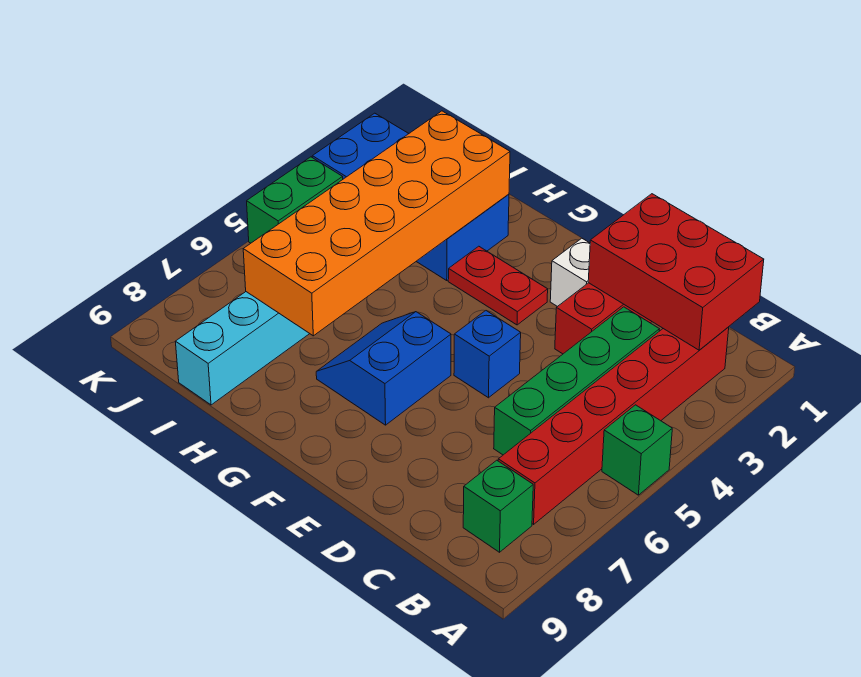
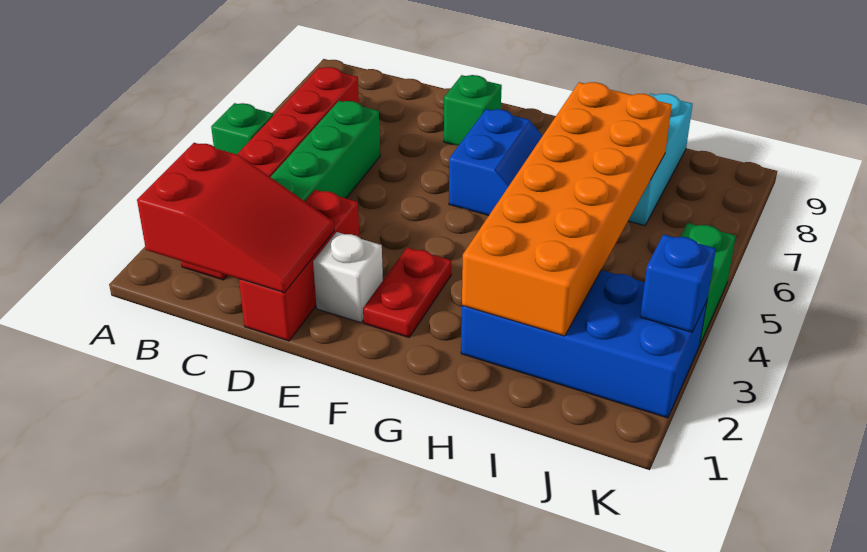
red 2x3 brick [588,194,764,350] -> red 2x3 slope [137,143,334,293]
green 1x1 brick [463,460,533,552] -> green 1x1 brick moved to [444,75,502,145]
blue 1x1 brick [454,311,521,398] -> blue 1x1 brick moved to [640,234,716,332]
red 1x2 plate [448,246,548,325] -> red 1x2 plate turned to [363,248,451,337]

